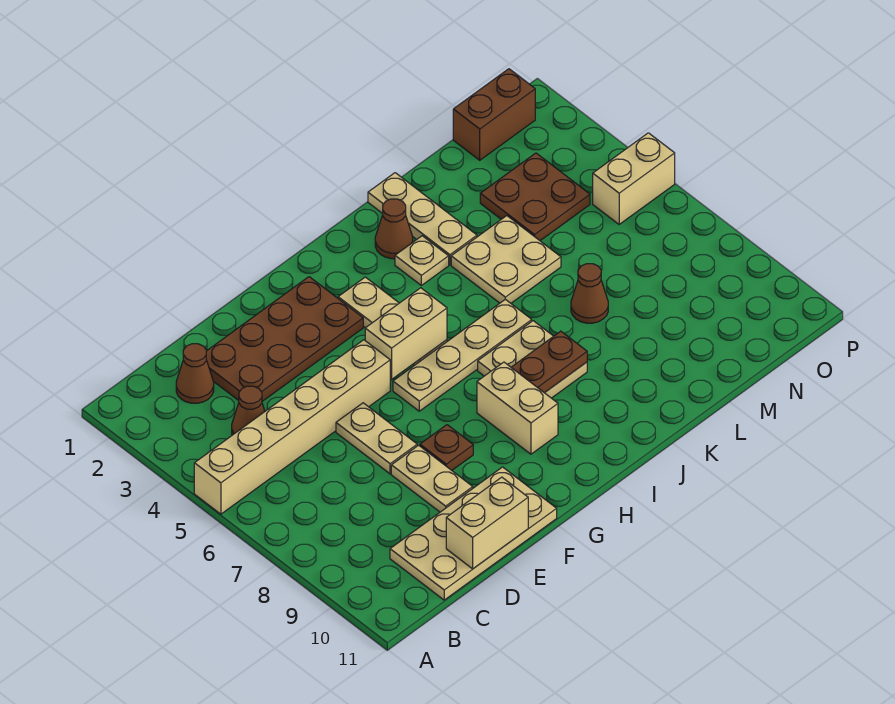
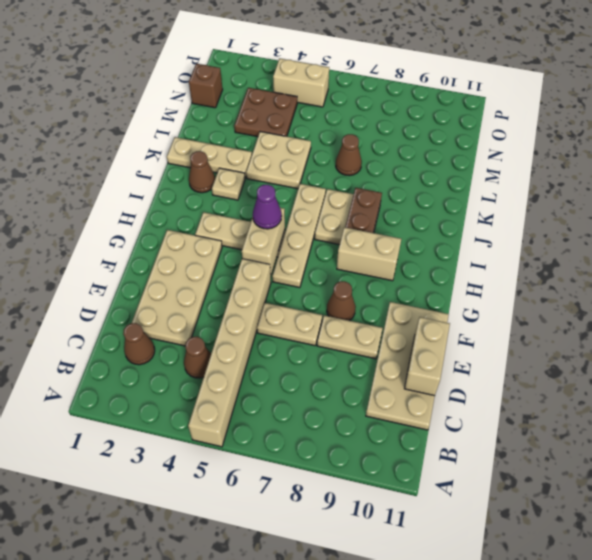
brown 2x4 plate [206,277,363,401] -> tan 2x4 plate [132,230,222,346]
brown 1x1 plate [420,425,473,470] -> brown 1x1 cone [327,281,356,321]
none -> purple 1x1 cone [253,185,282,229]
brown 1x2 brick [453,69,535,160] -> brown 1x1 brick [189,64,223,108]
tan 1x2 brick [593,133,675,224] -> tan 1x2 brick turned to [273,58,329,107]

